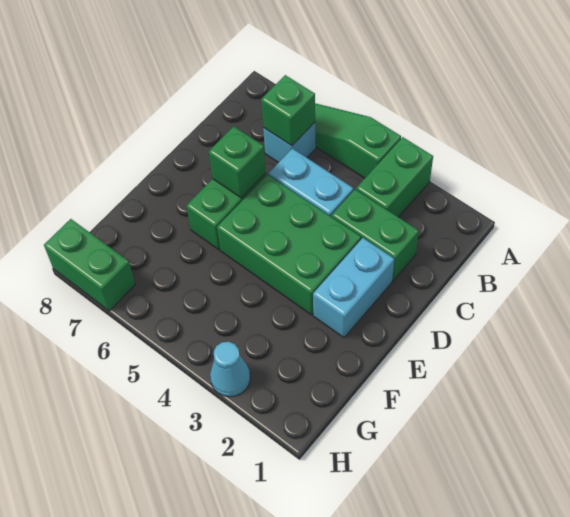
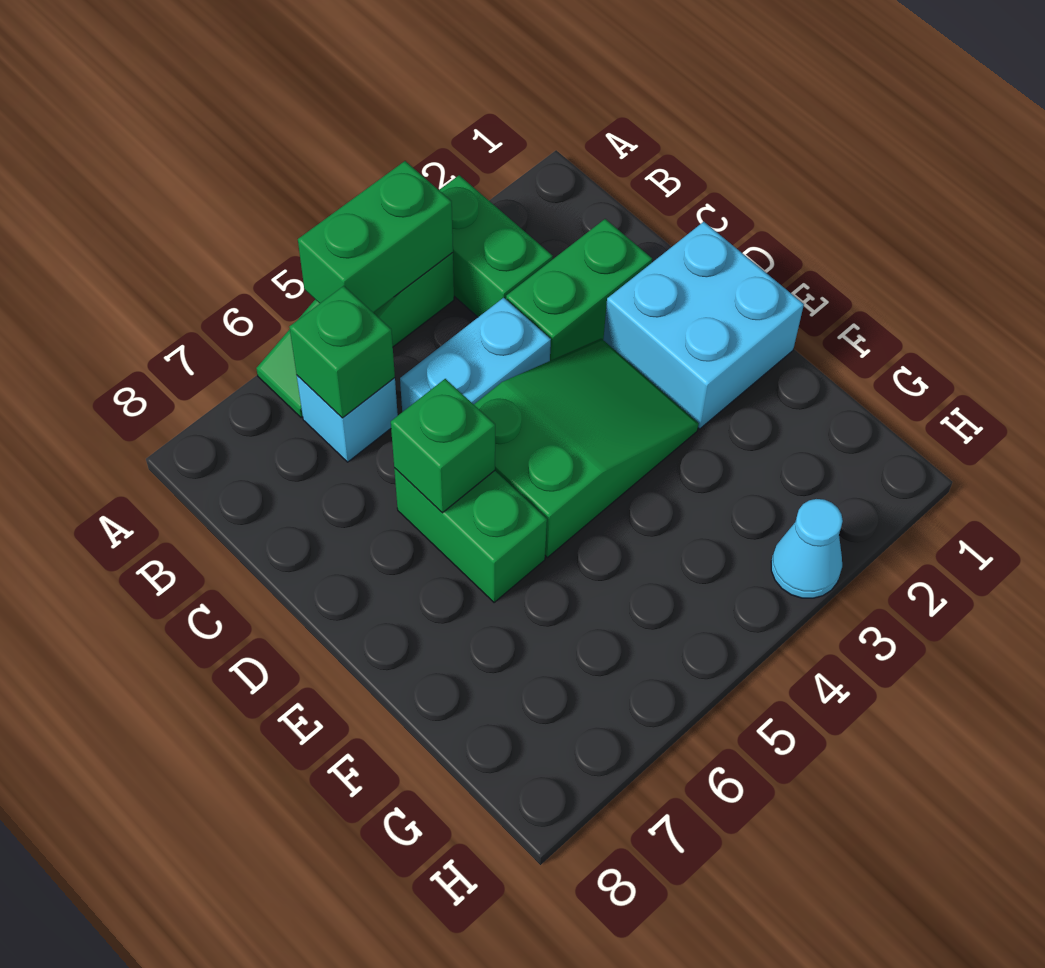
cyan 1x2 brick [313,238,394,338] -> cyan 2x2 brick [603,222,804,429]
green 2x3 brick [217,175,361,315] -> green 2x3 slope [474,339,699,558]
green 1x2 brick [44,219,135,311] -> green 1x2 brick moved to [298,161,453,312]

